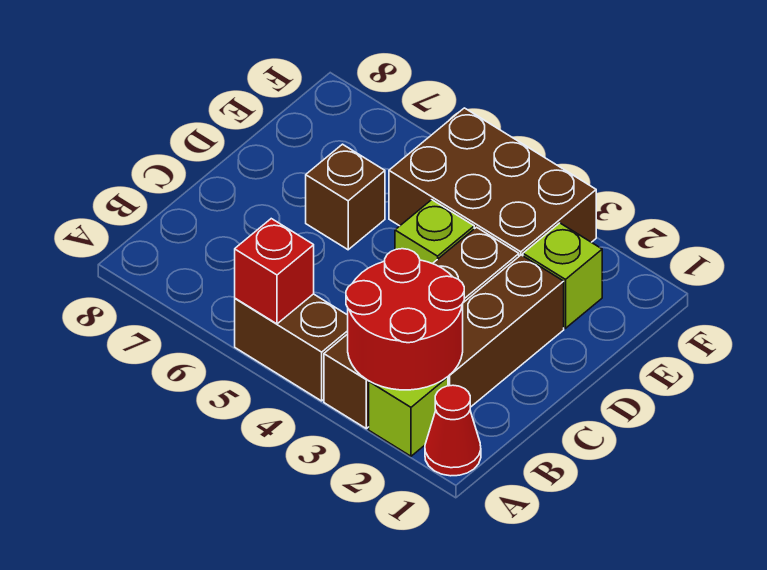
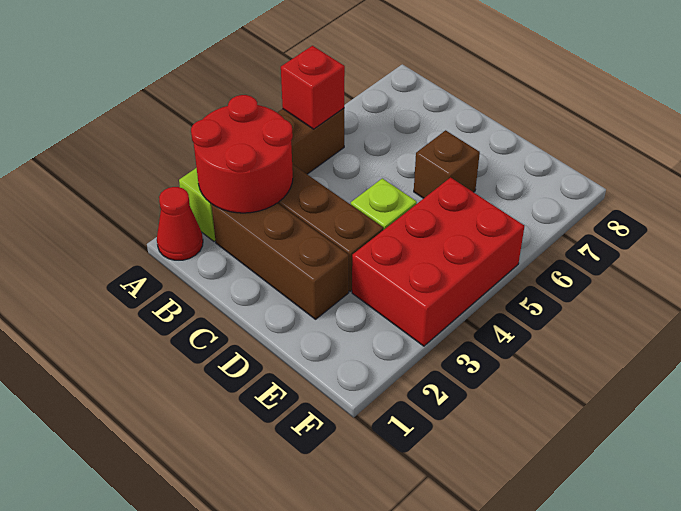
lime 1x1 brick [523,223,602,328] -> none
brown 2x3 brick [389,108,596,256] -> red 2x3 brick [352,178,524,346]

